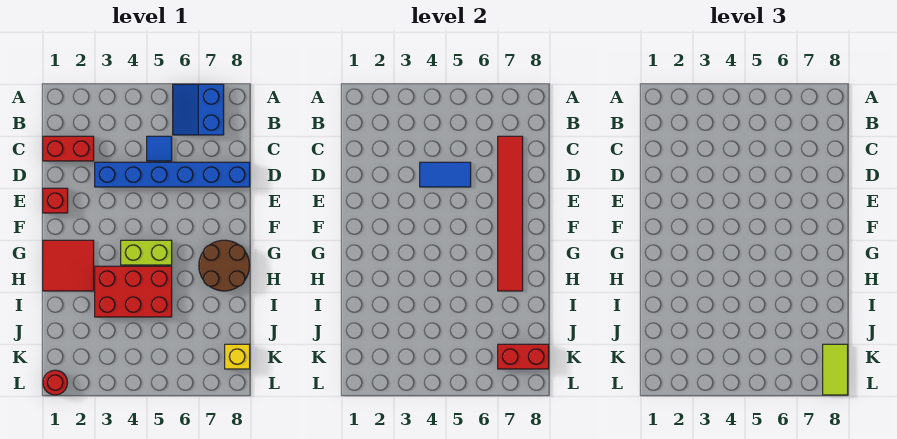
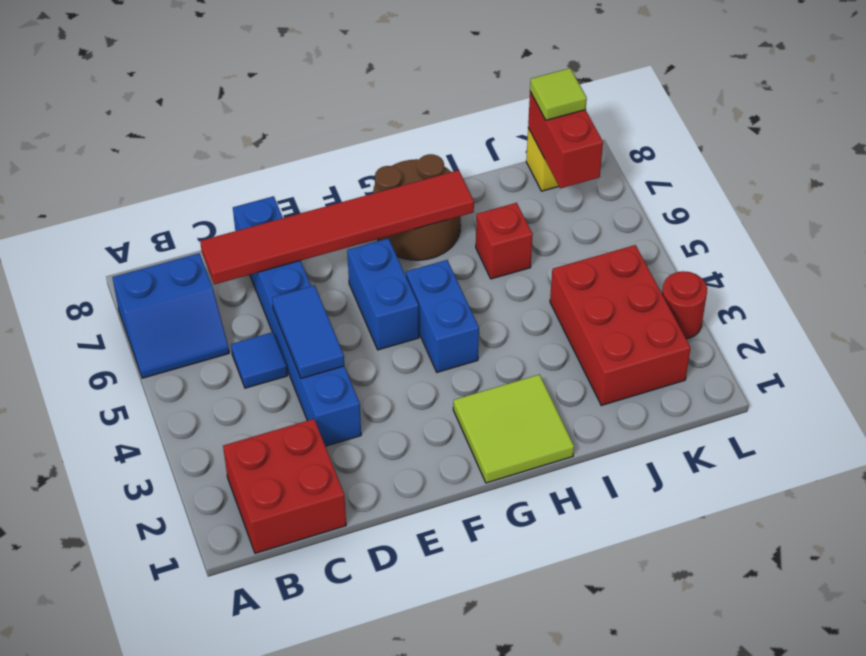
red 1x2 brick [43,136,94,161] -> red 2x2 brick [223,419,346,553]
red 1x1 brick [43,188,68,213] -> red 1x1 brick moved to [476,203,533,279]
none -> blue 1x2 brick [347,238,419,350]
red 2x2 tile [43,240,94,291] -> lime 2x2 tile [453,375,574,483]
lime 1x2 brick [121,240,172,265] -> blue 1x2 brick [406,260,479,372]
red 2x3 brick [95,266,172,317] -> red 2x3 brick moved to [550,245,690,405]
lime 1x2 tile [823,344,848,395] -> lime 1x1 tile [530,68,587,120]
red 1x1 round brick [43,370,68,395] -> red 1x1 round brick moved to [662,271,707,339]

